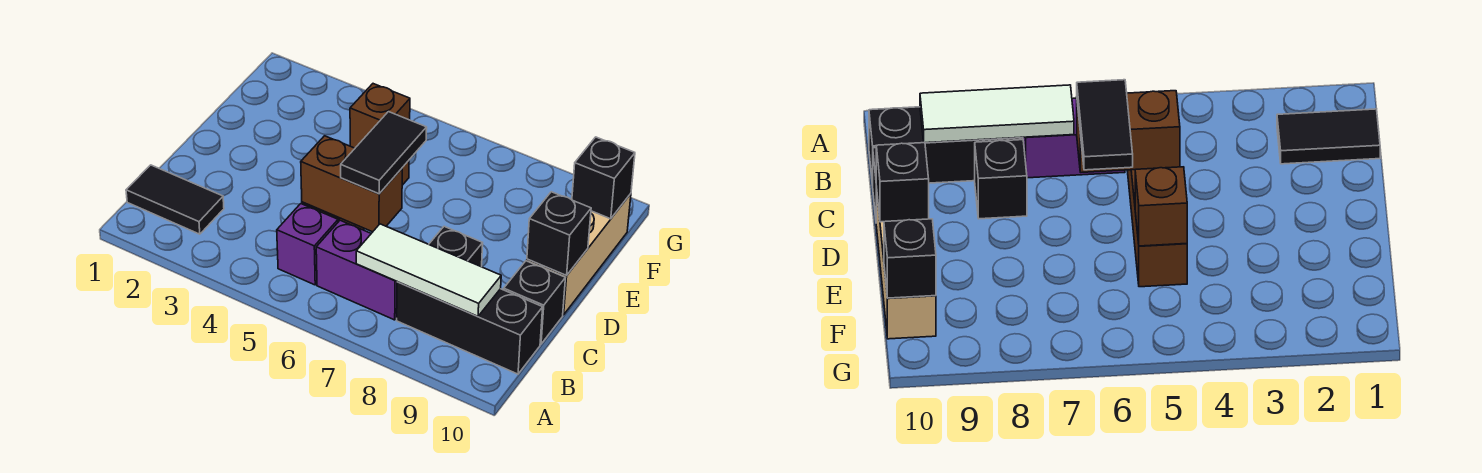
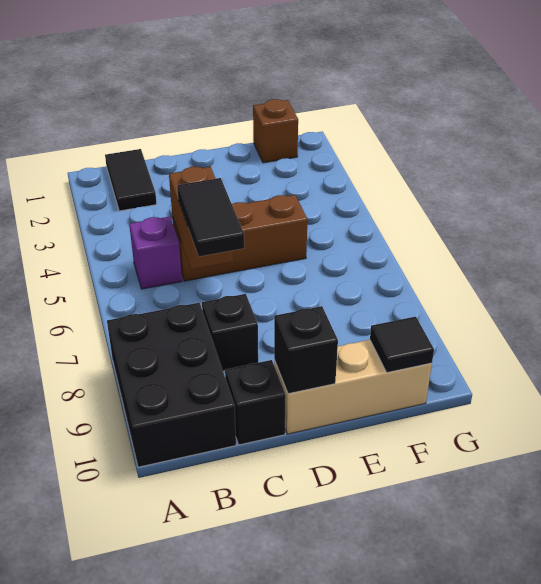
purple 1x2 brick [316,220,397,320] -> none
white 1x3 tile [356,224,501,316] -> none
black 1x3 brick [397,282,543,374] -> black 2x3 brick [107,303,236,467]
black 1x2 tile [341,112,427,194] -> black 1x2 tile turned to [177,178,244,256]
brown 1x1 brick [350,84,410,148] -> brown 1x1 brick moved to [253,99,298,163]
black 1x1 brick [572,137,635,219] -> black 1x1 tile [370,317,434,373]

